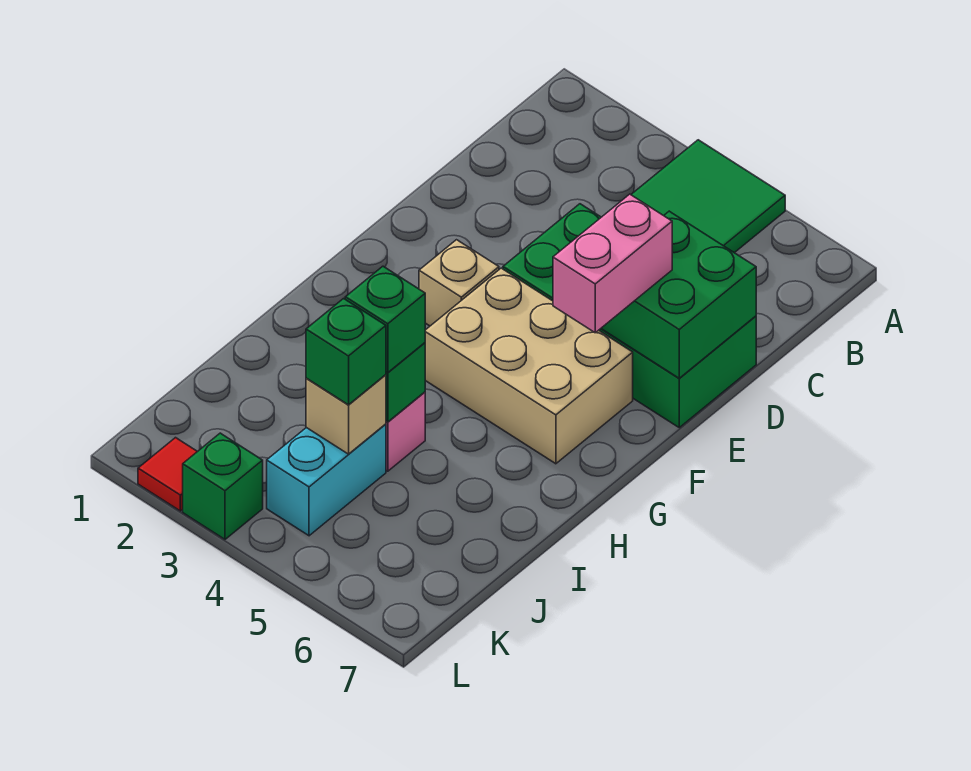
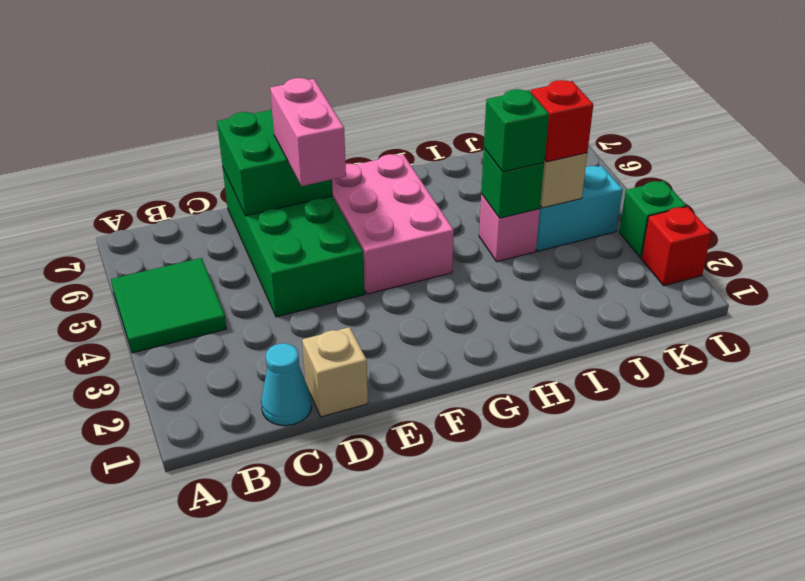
none -> cyan 1x1 cone [261,343,312,426]
pink 1x2 brick [553,194,672,333] -> pink 1x2 brick turned to [270,78,346,186]
tan 1x1 brick [419,240,499,326] -> tan 1x1 brick moved to [302,327,368,417]
tan 2x3 brick [425,268,633,464] -> pink 2x3 brick [332,154,454,294]
green 1x1 brick [306,299,386,405] -> red 1x1 brick [531,80,593,162]
red 1x1 tile [138,438,198,511] -> red 1x1 brick [641,207,711,286]

